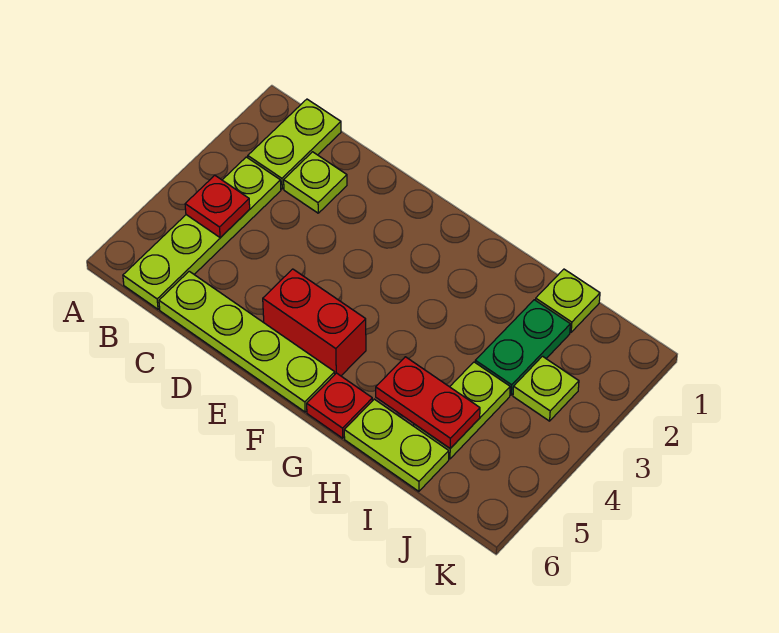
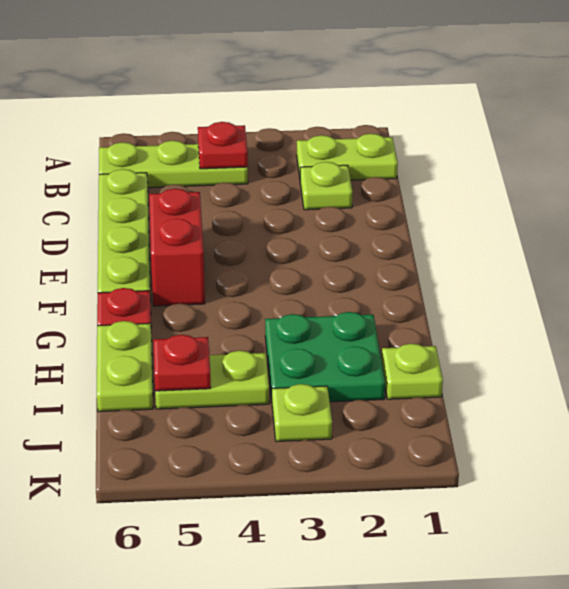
lime 1x4 plate [123,157,281,309] -> lime 1x3 plate [99,141,248,188]
red 1x2 plate [376,357,480,448] -> red 1x1 plate [153,335,211,391]
green 1x2 plate [475,300,570,395] -> green 2x2 plate [265,312,385,402]

